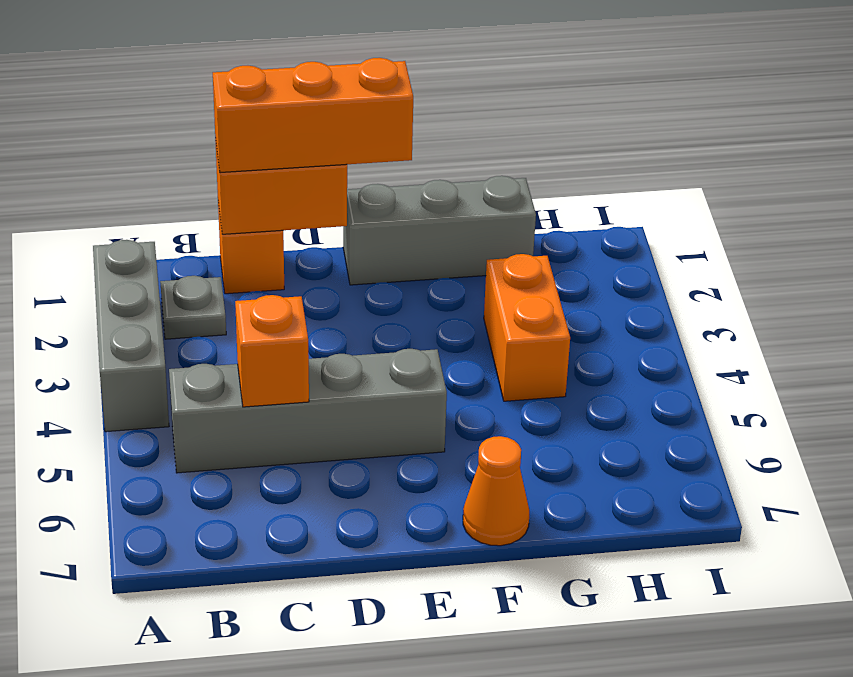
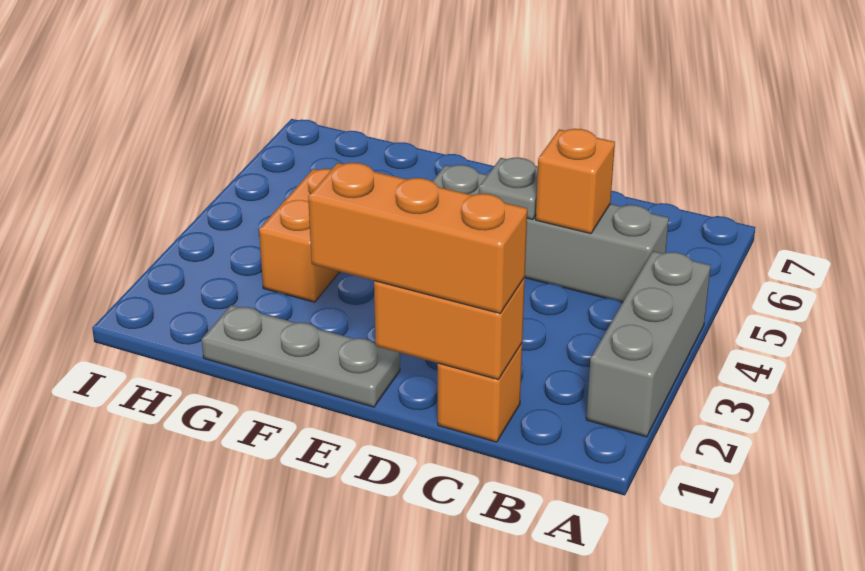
grey 1x1 plate [160,276,226,339] -> grey 1x1 plate moved to [479,158,538,220]
grey 1x3 brick [343,176,536,285] -> grey 1x3 plate [202,305,400,407]
orange 1x1 cone [463,436,529,546] -> none

